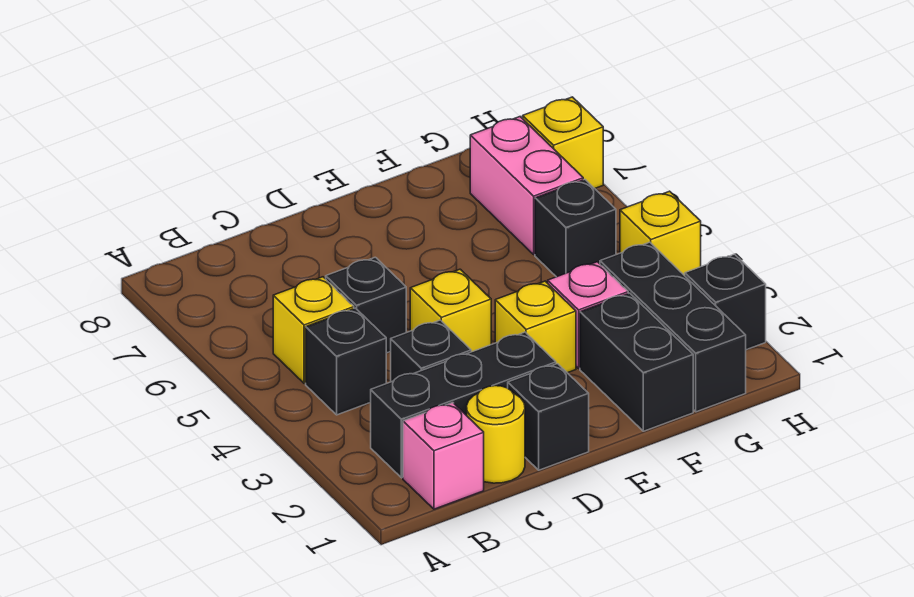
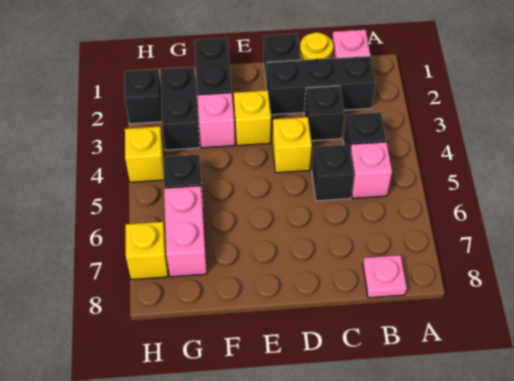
yellow 1x1 brick [273,277,354,384] -> pink 1x1 brick [350,142,392,198]
none -> pink 1x1 plate [363,255,407,298]
black 1x3 brick [600,242,746,412] -> black 1x2 brick [160,67,199,150]

